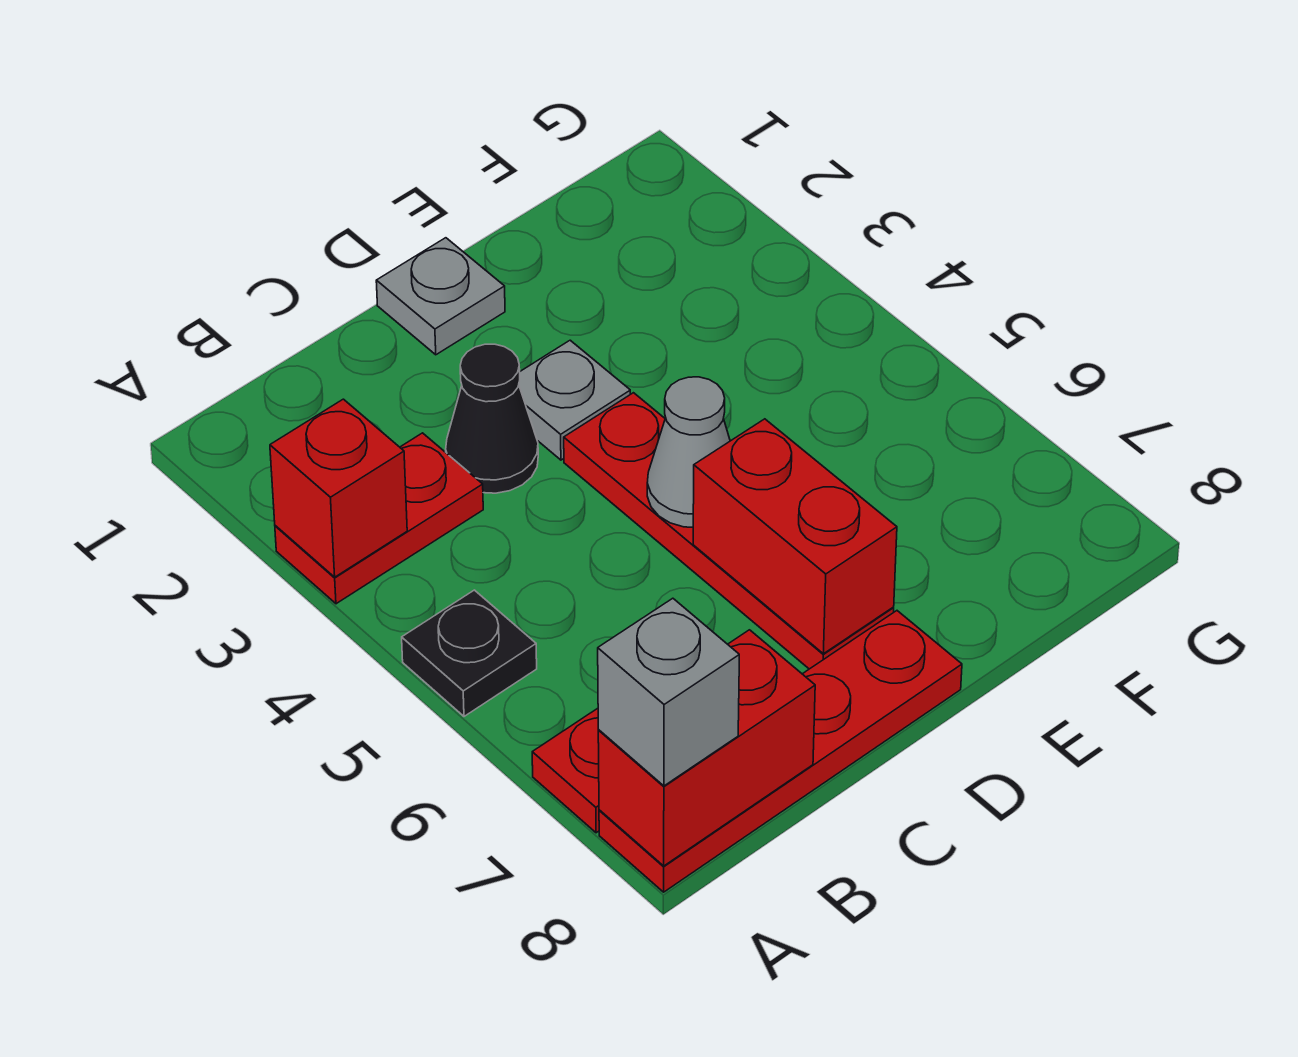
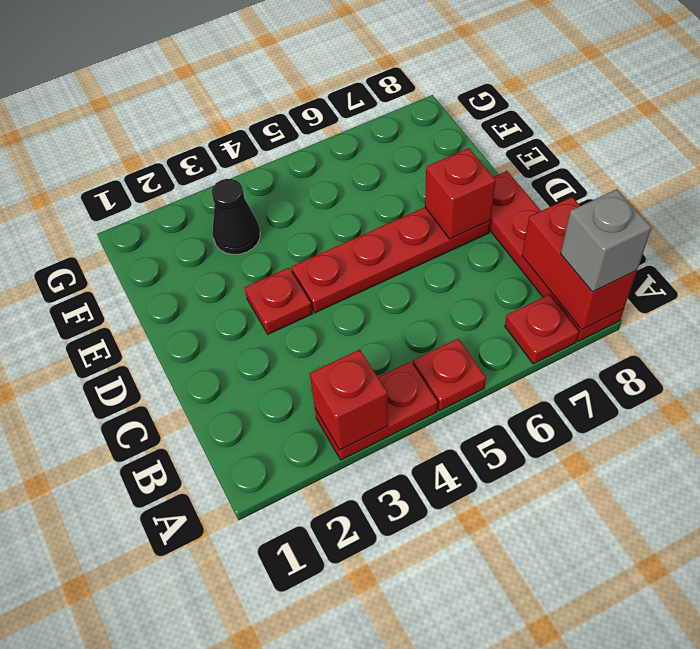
red 1x2 plate [275,433,483,604] -> red 1x2 plate turned to [315,361,438,460]
black 1x1 plate [402,590,537,716] -> red 1x1 plate [413,339,486,411]
black 1x1 cone [446,344,538,493] -> black 1x1 cone moved to [212,179,260,254]
grey 1x1 plate [376,238,505,355] -> none
grey 1x1 plate [519,340,630,460] -> red 1x1 plate [244,268,312,334]
grey 1x1 cone [647,377,730,527] -> none
red 1x2 brick [693,419,897,654] -> red 1x1 brick [425,148,496,239]

